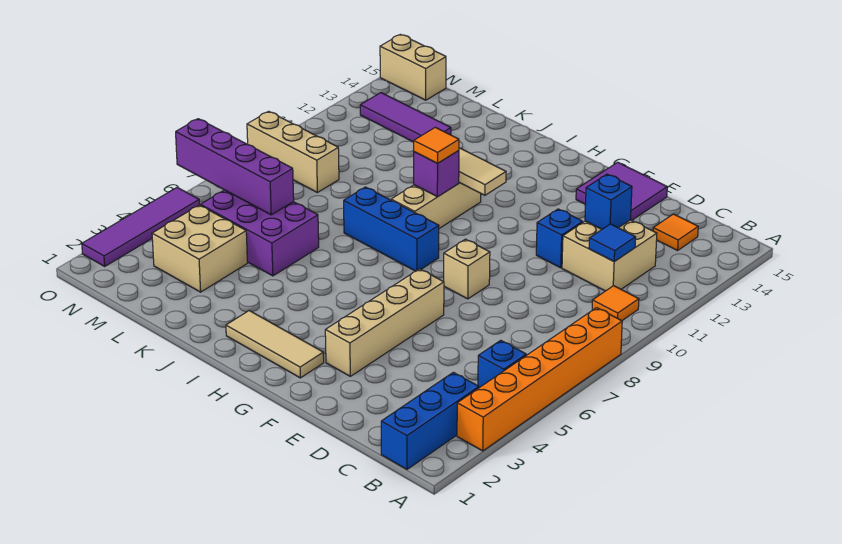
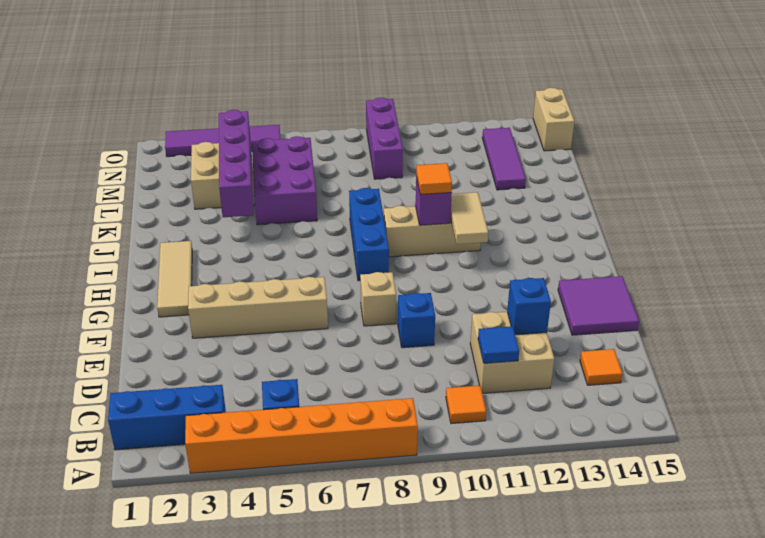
blue 1x1 brick [536,209,583,268] -> blue 1x1 brick moved to [398,293,435,348]
purple 1x4 brick [176,119,294,215] -> purple 1x4 brick moved to [219,110,253,217]
tan 1x3 brick [247,111,339,193] -> purple 1x3 brick [366,98,403,179]

